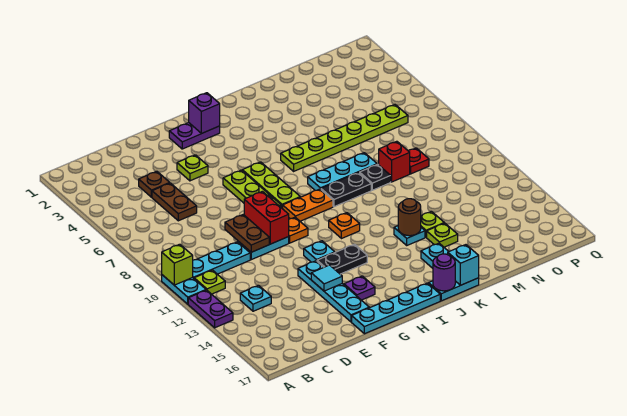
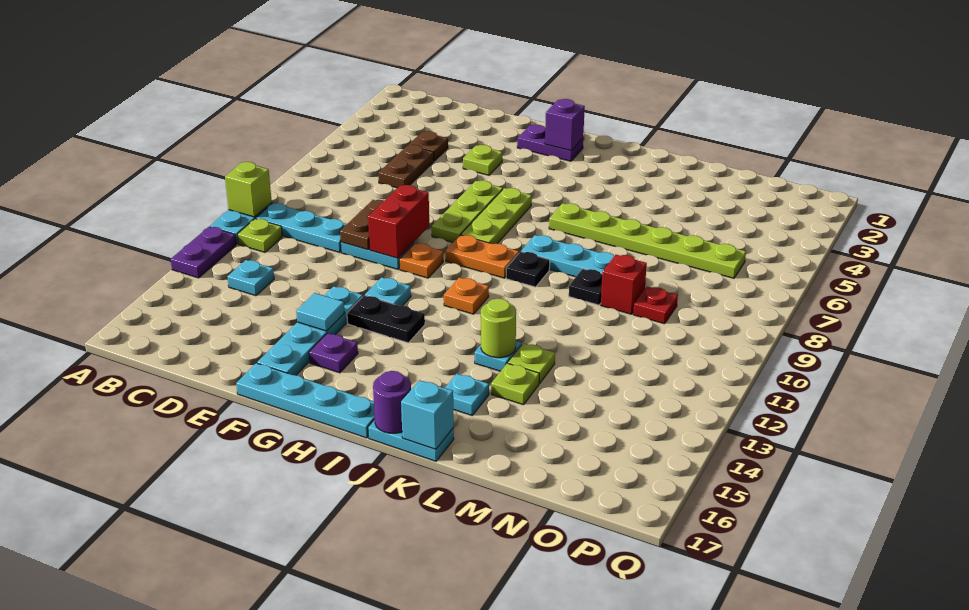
black 1x2 plate [321,173,371,207] -> black 1x1 plate [506,252,550,287]
brown 1x1 round brick [398,199,421,236] -> lime 1x1 round brick [481,298,516,358]

